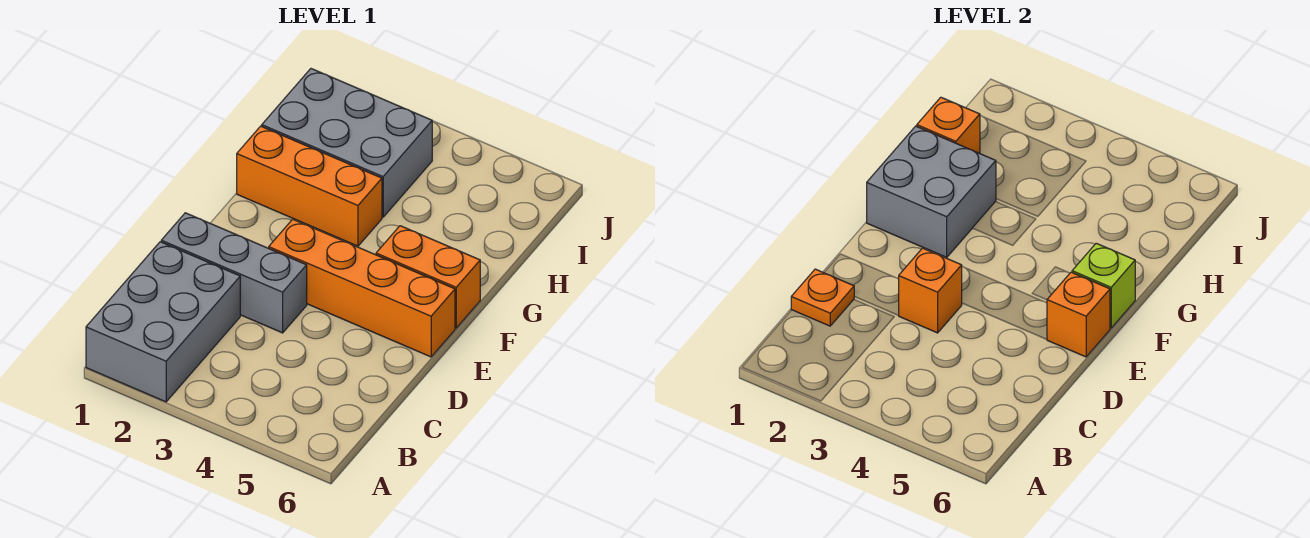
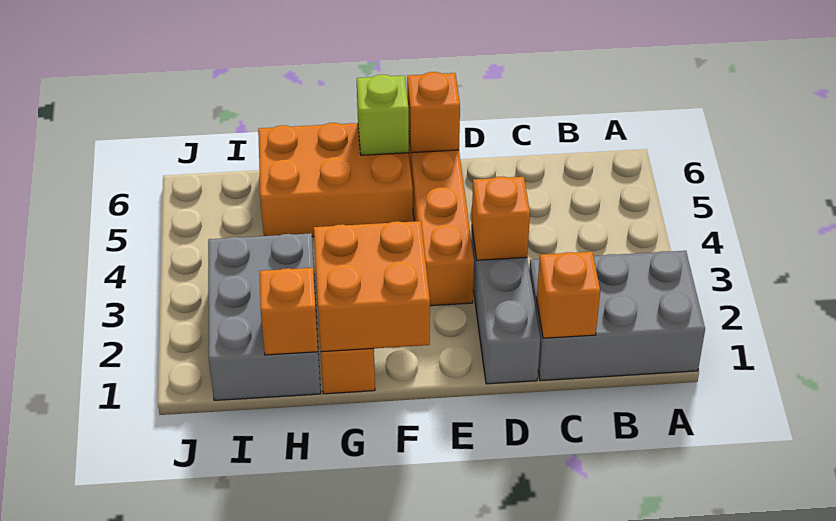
orange 1x1 plate [791,269,854,326] -> orange 1x1 brick [537,252,600,338]
grey 2x2 brick [867,126,996,257] -> orange 2x2 brick [314,221,430,352]
orange 1x2 brick [376,226,480,328] -> orange 2x3 brick [258,123,413,237]

